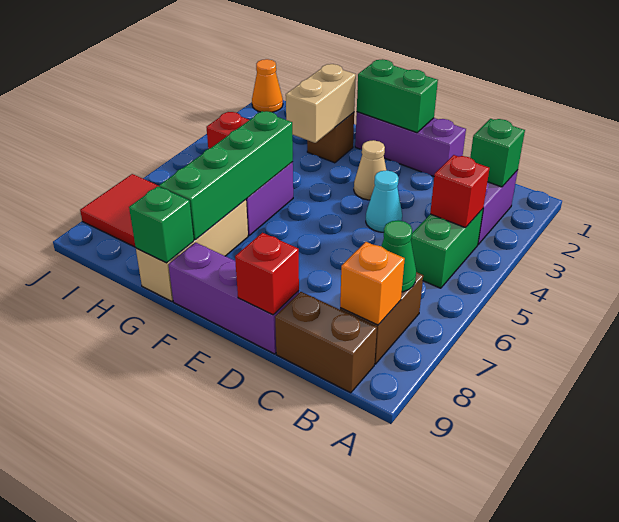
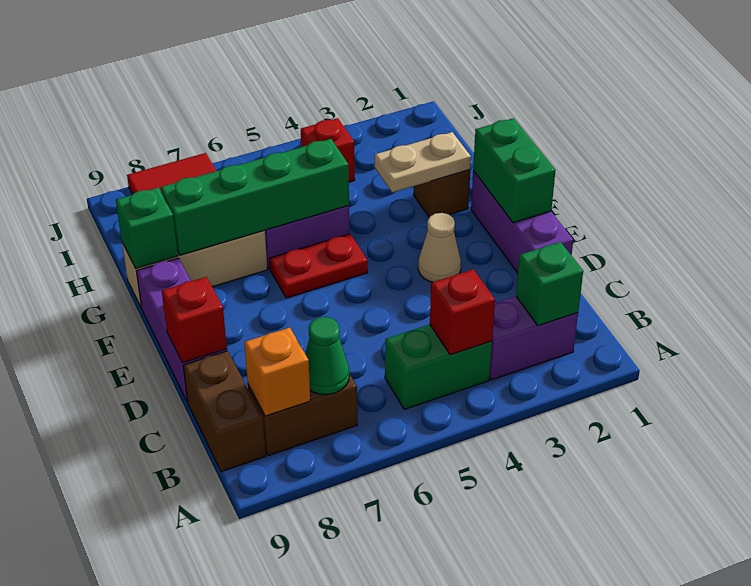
cyan 1x1 cone [366,170,402,232] -> none
none -> red 1x2 plate [270,234,368,298]
tan 1x2 brick [286,64,356,143] -> tan 1x2 plate [375,132,471,192]
orange 1x1 cone [252,59,283,112] -> none

